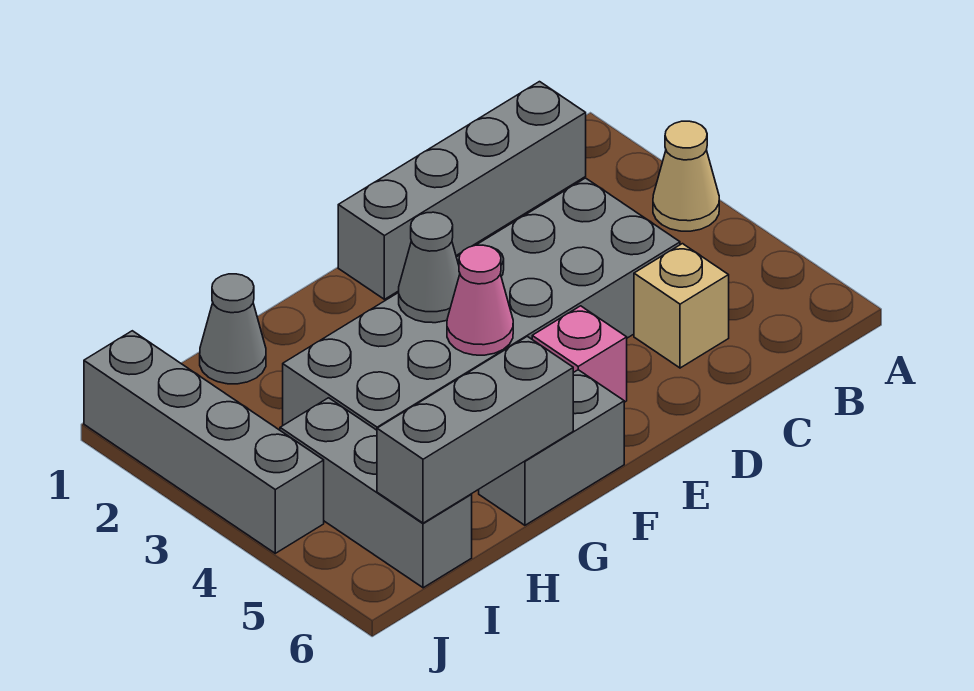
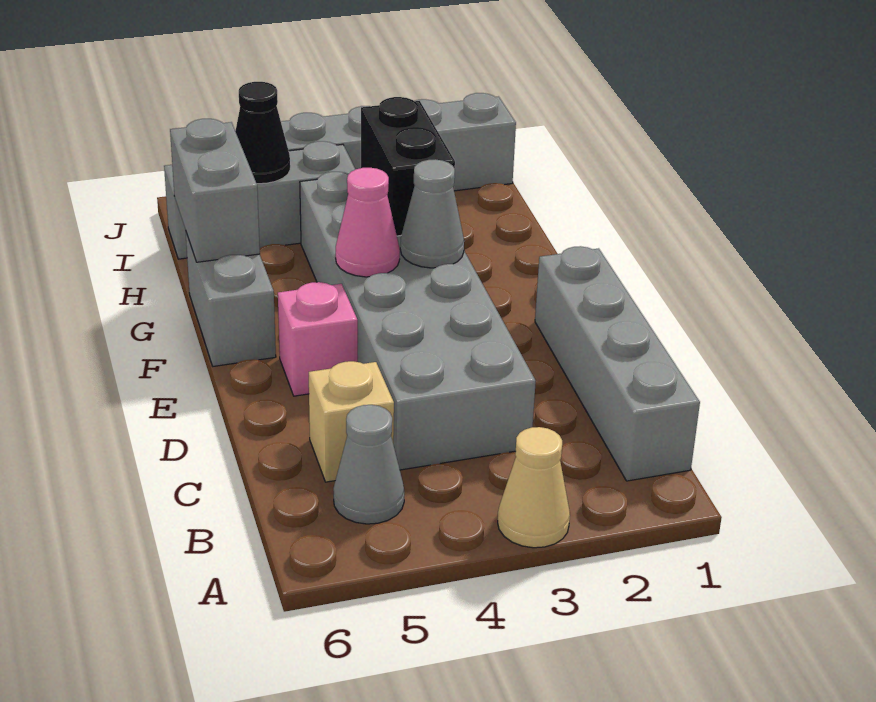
none -> black 1x2 brick [361,97,455,236]
grey 1x3 brick [377,336,573,523] -> grey 1x2 brick [170,119,260,262]
grey 1x1 cone [200,274,266,384] -> grey 1x1 cone moved to [333,405,404,524]
none -> black 1x1 cone [235,82,290,184]

